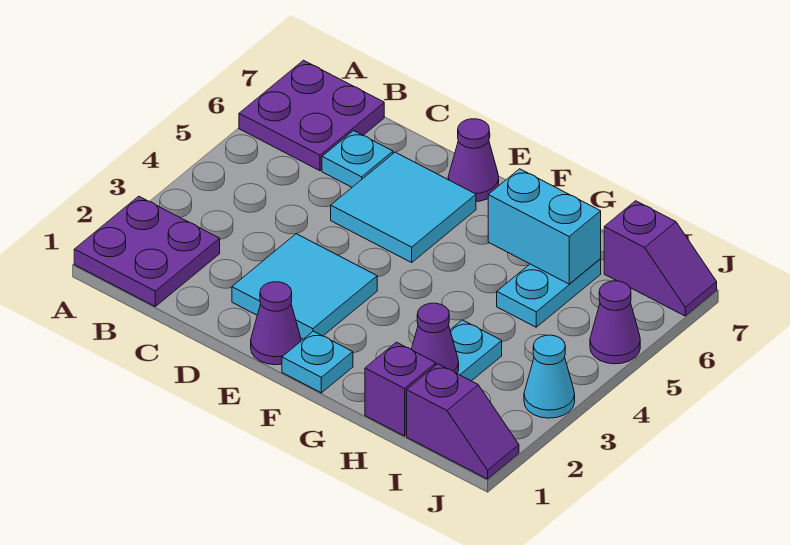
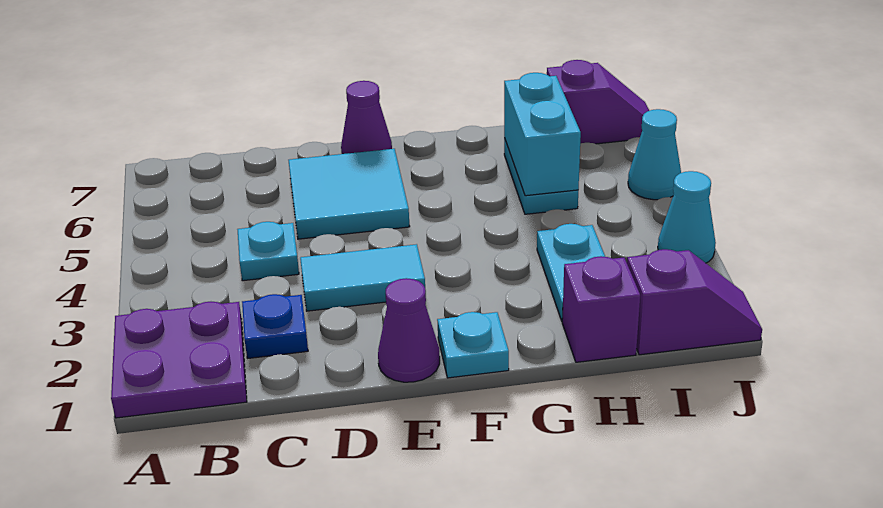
purple 2x2 plate [239,60,384,171] -> none
none -> blue 1x1 plate [242,294,308,358]
cyan 1x1 plate [322,131,393,187] -> cyan 1x1 plate moved to [237,222,299,281]
cyan 2x2 tile [232,234,377,339] -> cyan 1x2 tile [300,244,425,311]
cyan 1x2 brick [488,169,601,284] -> cyan 1x2 brick turned to [504,73,581,196]
purple 1x1 cone [411,303,459,374] -> none
purple 1x1 cone [590,281,640,364] -> cyan 1x1 cone [628,109,681,200]

